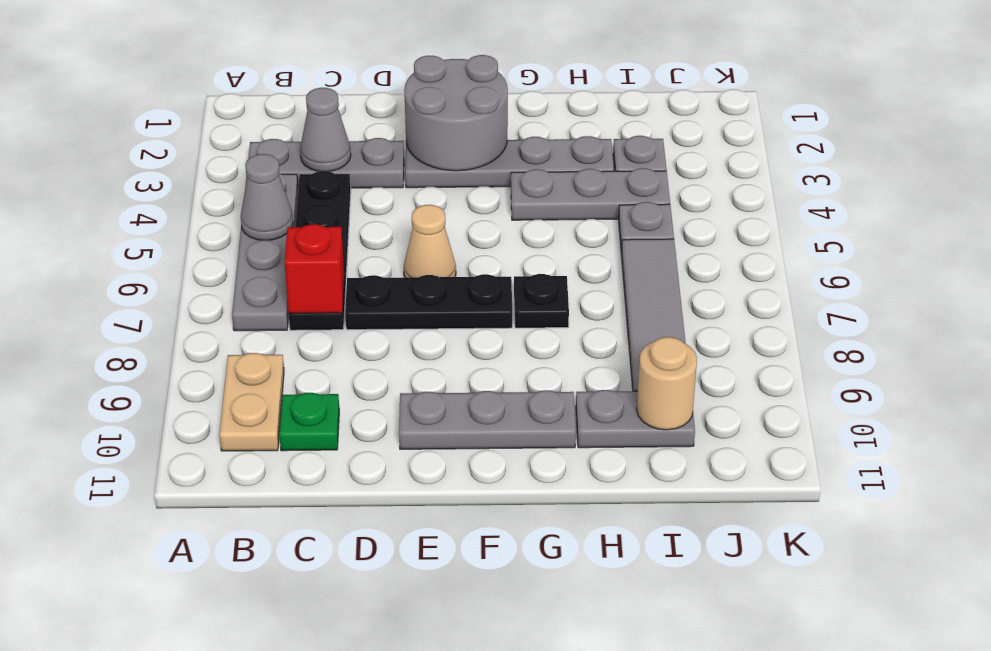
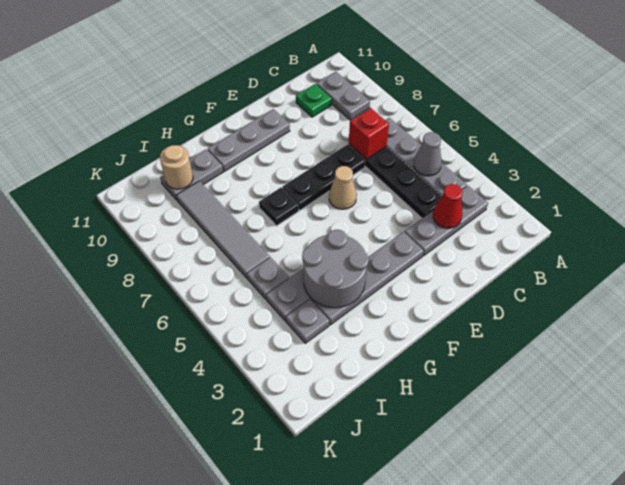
tan 1x2 plate [219,353,284,451] -> grey 1x2 plate [317,72,370,120]
grey 1x1 cone [300,88,351,171] -> red 1x1 cone [433,184,462,228]
grey 2x2 round brick [404,55,508,171] -> grey 2x2 round brick moved to [302,230,368,308]

